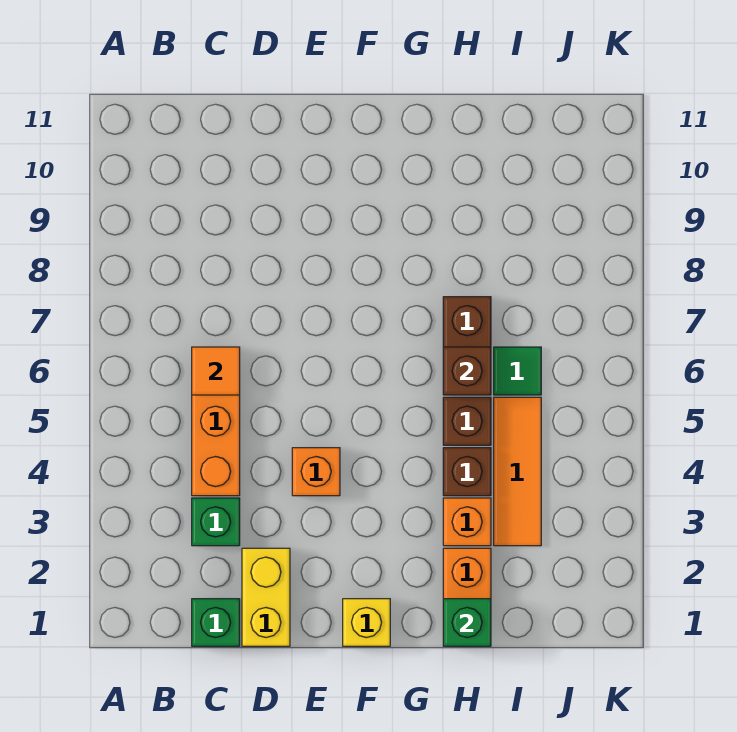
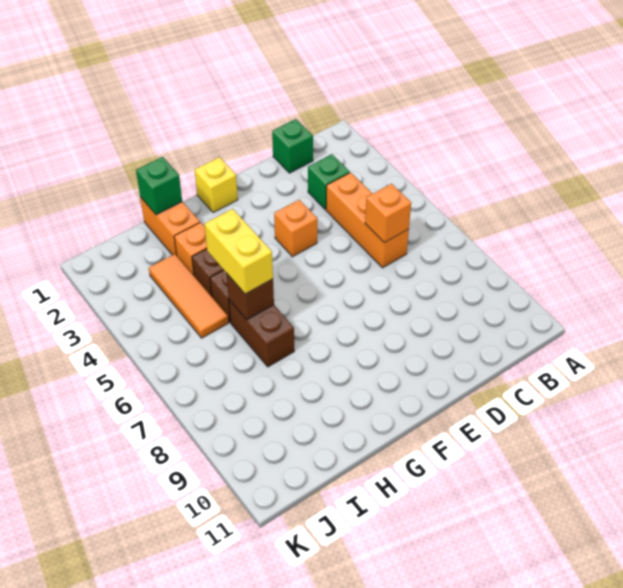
orange 1x1 tile [192,347,240,395] -> orange 1x1 brick [365,184,411,243]
yellow 1x2 brick [242,548,290,646] -> yellow 1x2 brick moved to [205,209,273,294]
green 1x1 tile [494,347,541,395] -> none

